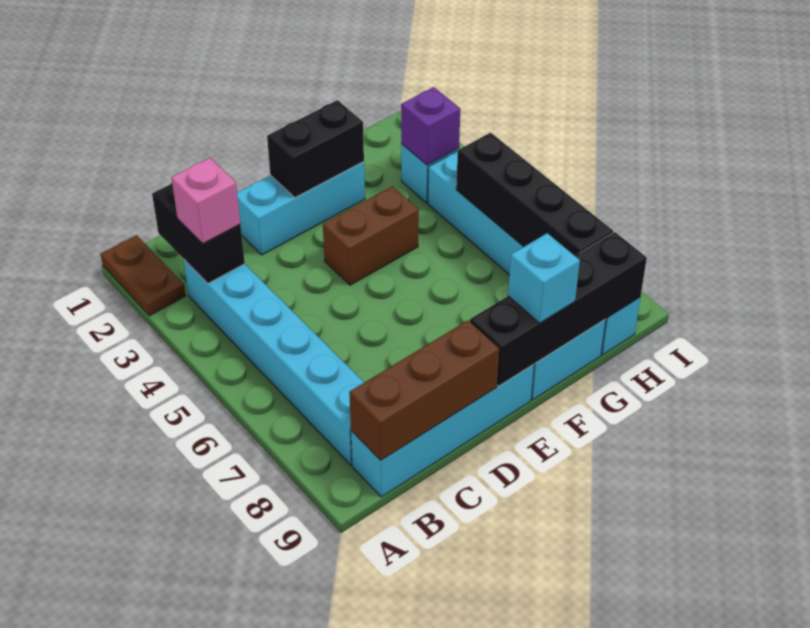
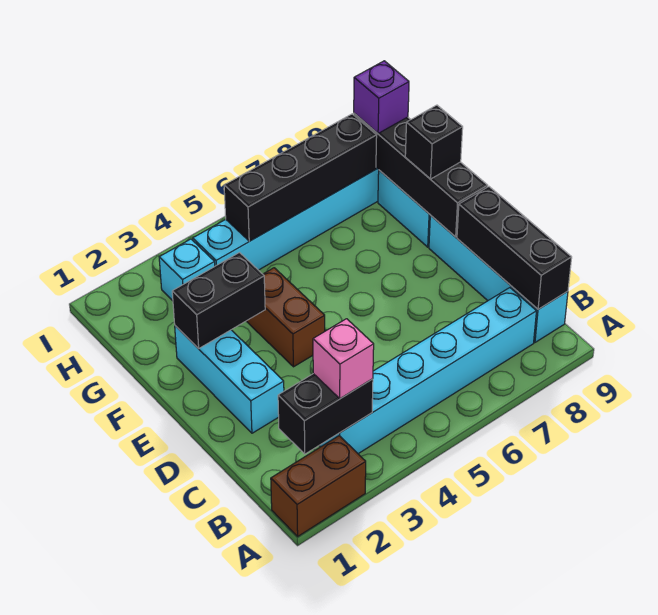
brown 1x2 plate [101,235,186,316] -> brown 1x2 brick [271,436,366,536]
brown 1x3 brick [349,321,499,460] -> black 1x3 brick [457,187,572,309]
black 1x2 brick [267,100,364,197] -> black 1x2 brick turned to [172,253,265,349]
cyan 1x1 brick [508,233,580,323] -> black 1x1 brick [405,105,463,179]
purple 1x1 brick [401,87,460,165] -> purple 1x1 brick moved to [354,61,409,133]

